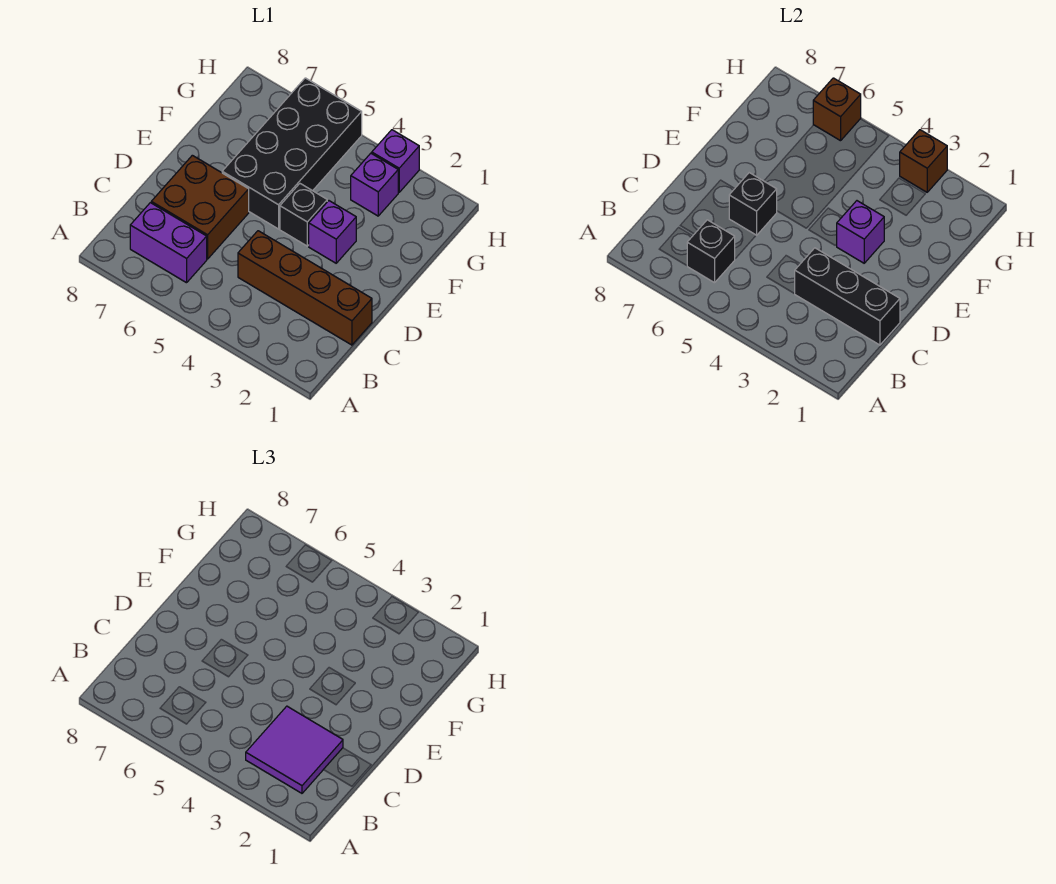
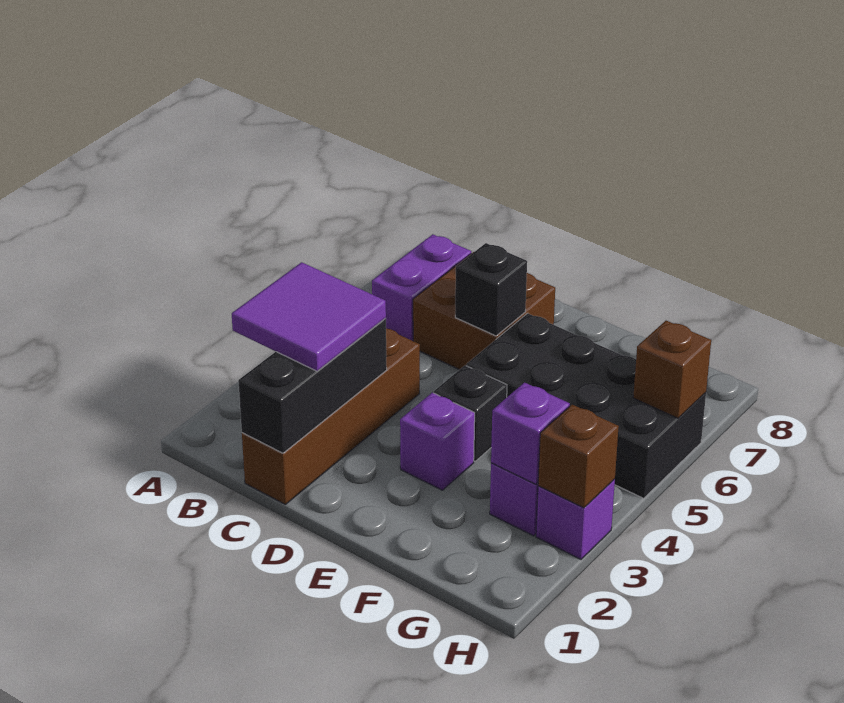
black 1x1 brick [687,220,735,283] -> none
purple 1x1 brick [837,201,884,263] -> purple 1x1 brick moved to [491,383,570,484]

